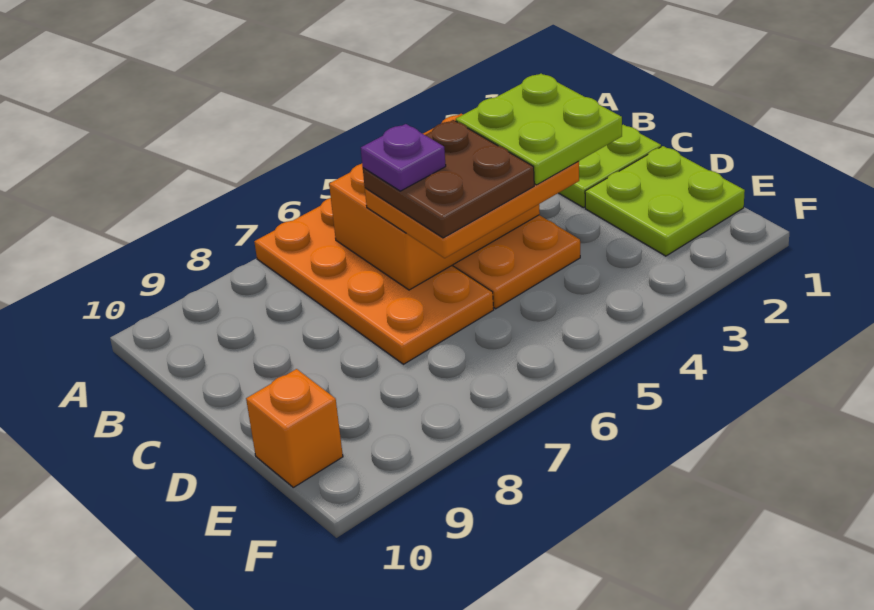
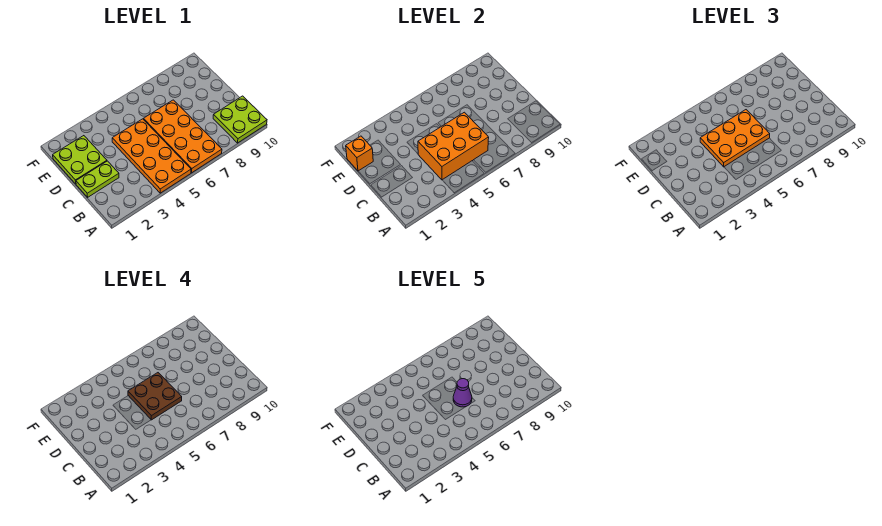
lime 2x2 plate [456,74,622,185] -> lime 2x2 plate moved to [213,96,267,143]
purple 1x1 plate [361,124,446,191] -> purple 1x1 cone [453,379,472,407]
orange 1x1 brick [246,369,343,487] -> orange 1x1 brick moved to [346,136,373,171]

